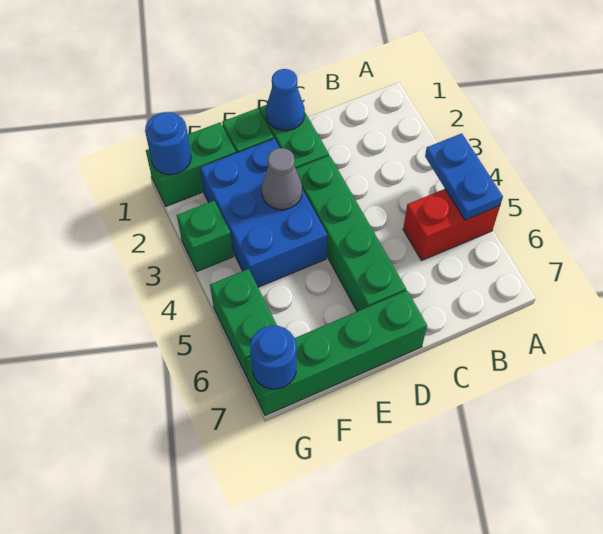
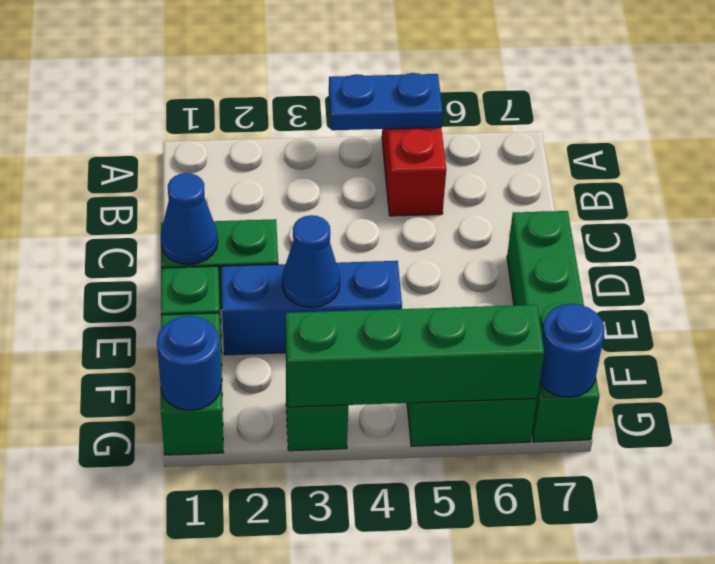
green 1x4 brick [296,155,406,311] -> green 1x4 brick moved to [286,305,544,407]
blue 2x3 brick [200,139,327,287] -> blue 1x3 brick [221,261,402,355]
grey 1x1 cone [262,148,302,210] -> blue 1x1 cone [282,215,340,307]

